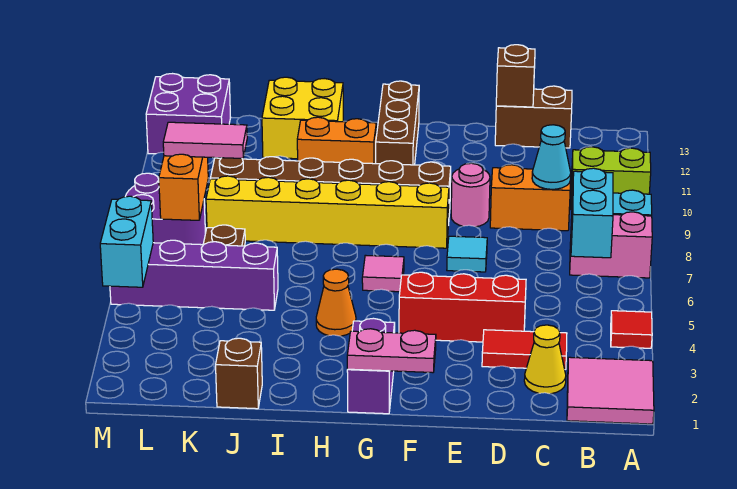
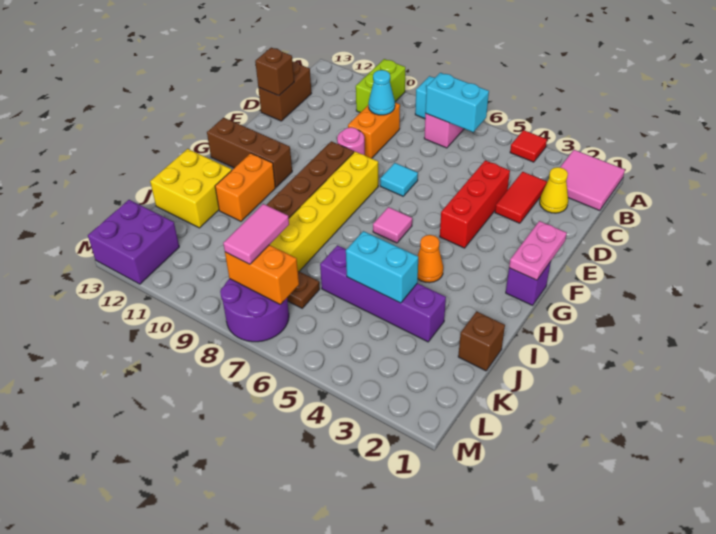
purple 1x2 brick [347,318,395,414] -> purple 1x1 brick [506,262,551,305]
purple 1x4 brick [110,240,278,310] -> purple 1x4 brick turned to [320,245,446,342]
cyan 1x2 brick [100,196,153,287] -> cyan 1x2 brick moved to [346,231,418,303]

